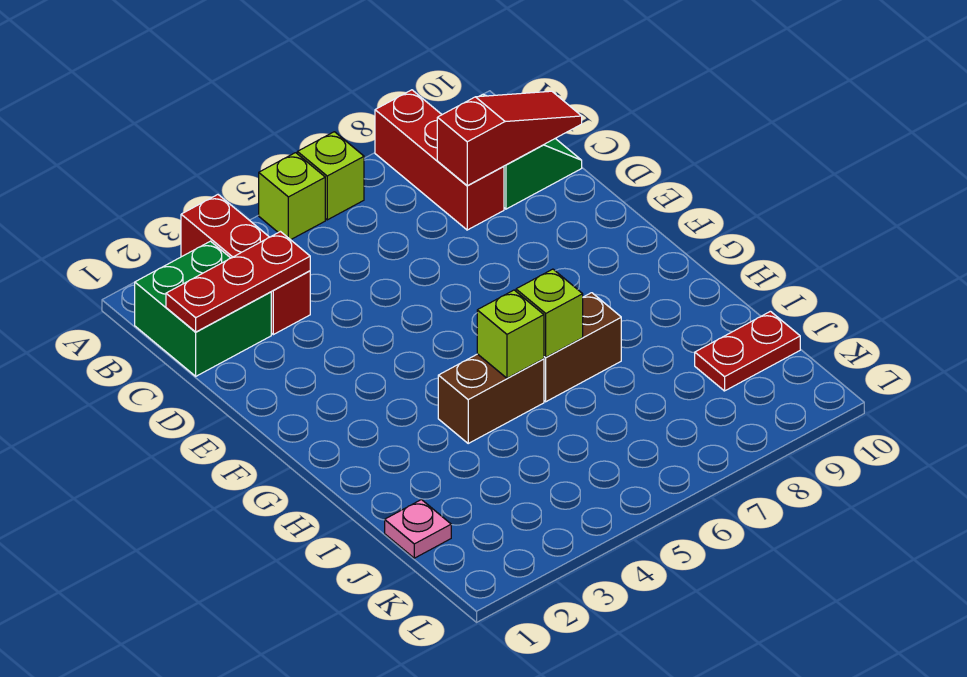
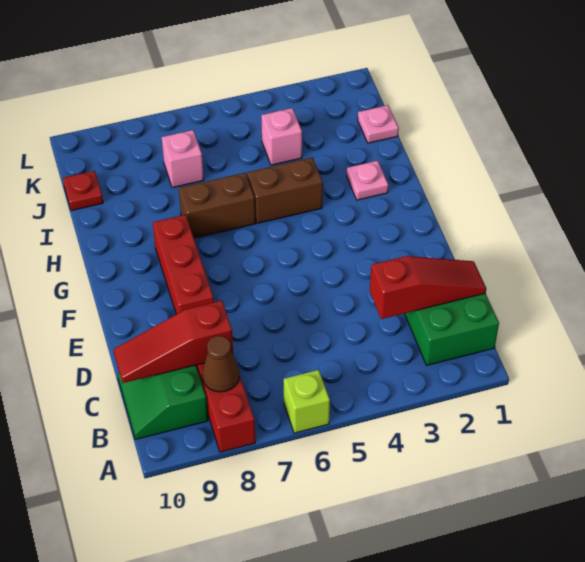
red 1x3 brick [181,195,310,335] -> red 1x3 brick moved to [153,215,214,314]
lime 1x1 brick [259,153,325,240] -> none
none -> brown 1x1 cone [202,336,239,392]
red 1x3 plate [166,232,310,332] -> red 1x3 slope [370,256,486,319]
none -> pink 1x1 plate [347,161,388,200]
lime 1x1 brick [477,290,544,378] -> none
lime 1x1 brick [516,269,583,357] -> none
none -> pink 1x1 brick [261,108,302,165]
none -> pink 1x1 brick [162,130,204,188]
red 1x2 plate [695,311,800,391] -> red 1x1 plate [63,171,103,211]

